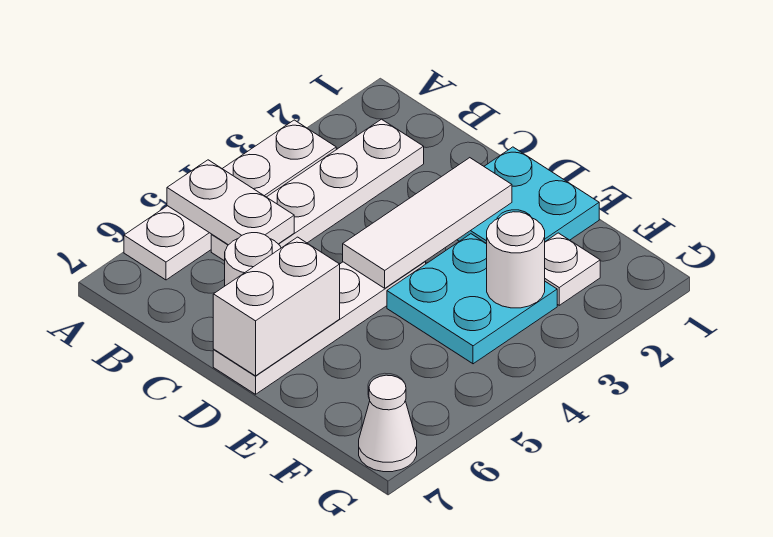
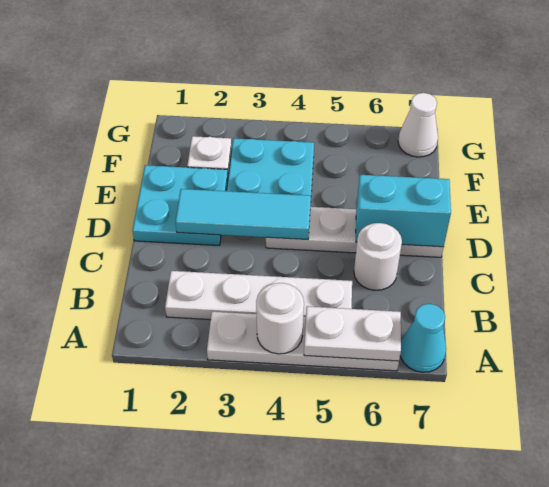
white 1x2 plate [167,160,294,245] -> white 1x2 plate turned to [304,306,401,361]
none -> cyan 1x1 cone [400,304,446,372]
white 1x3 tile [343,158,512,288] -> cyan 1x3 tile [175,189,311,239]
white 1x2 brick [213,237,340,376] -> cyan 1x2 brick [356,175,451,247]
white 1x1 round brick [487,212,545,308] -> white 1x1 round brick moved to [256,283,304,354]

